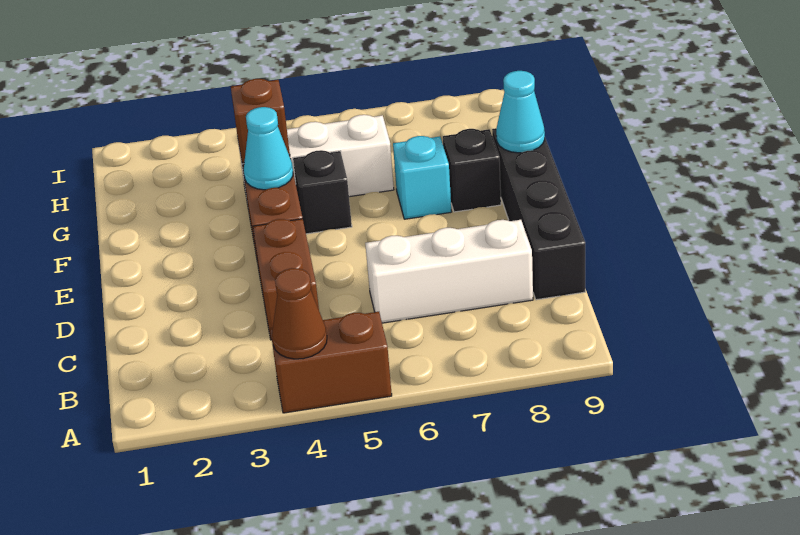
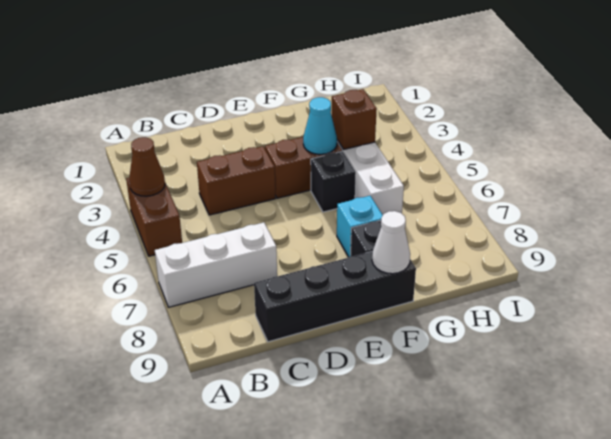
white 1x3 brick [365,220,533,323] -> white 1x3 brick turned to [155,222,277,307]
cyan 1x1 cone [496,71,545,153] -> white 1x1 cone [372,211,410,274]

